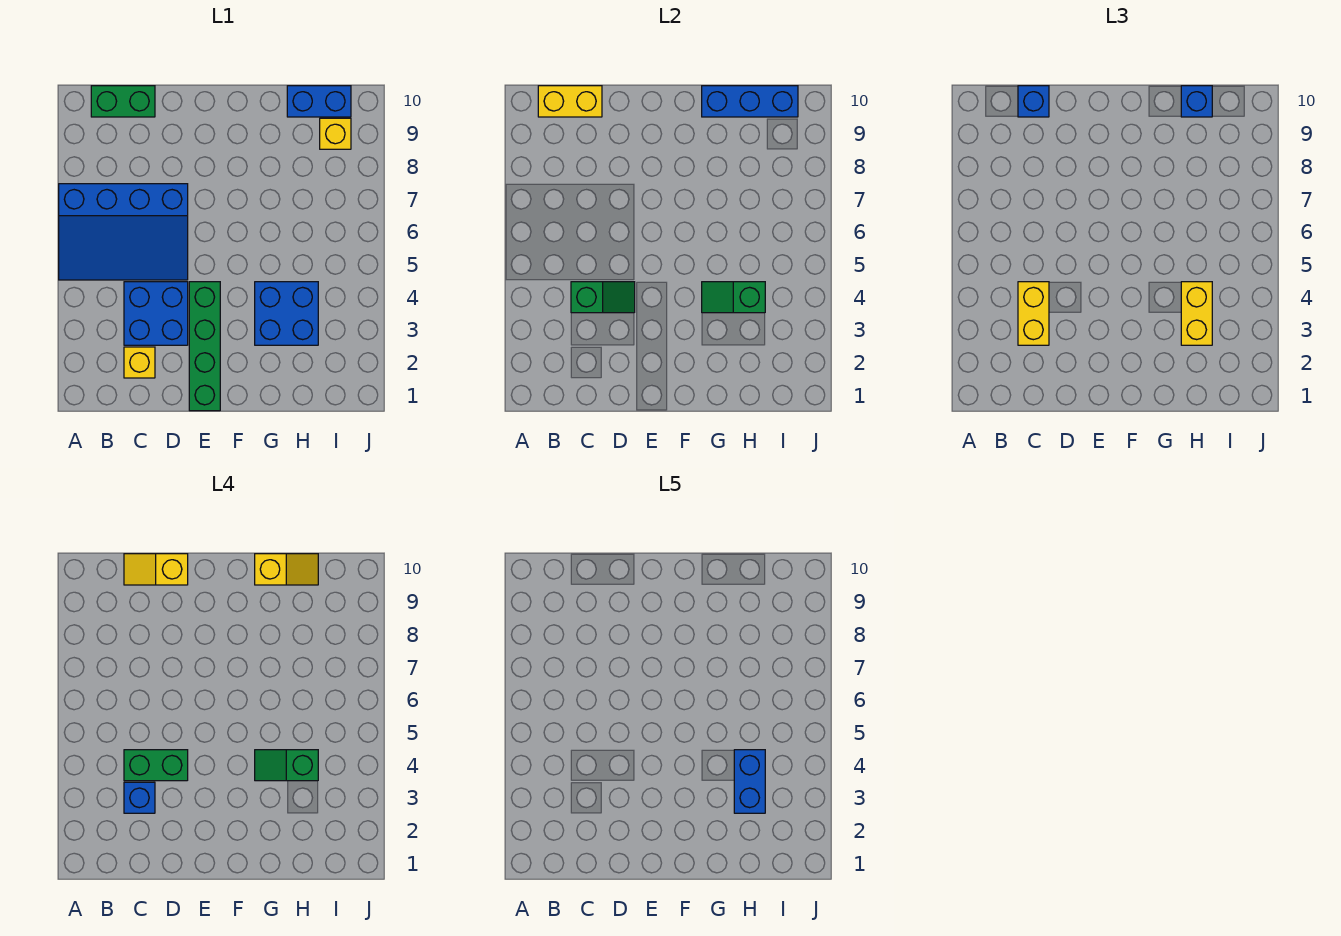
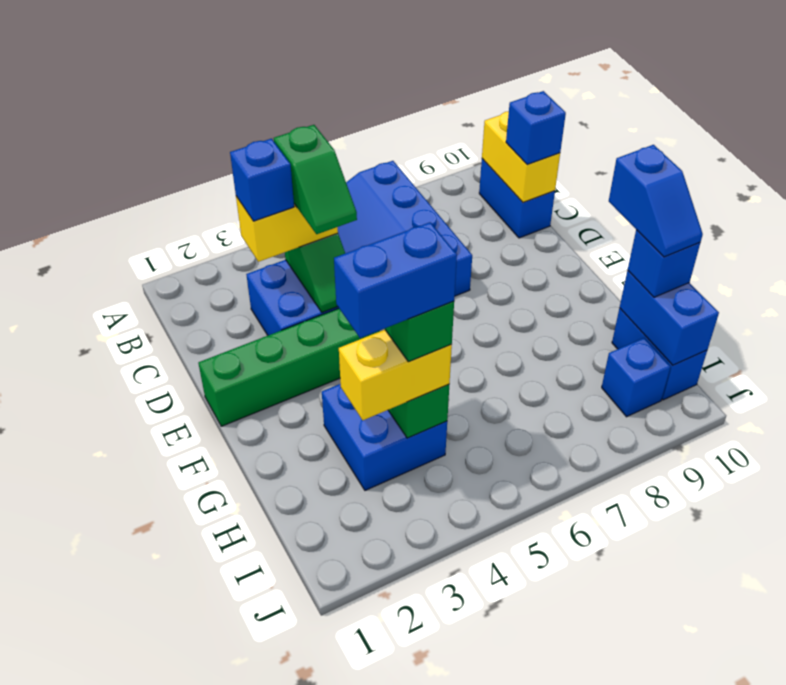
green 1x2 brick [91,86,155,117] -> blue 1x2 brick [479,159,555,238]
yellow 1x1 brick [124,347,155,378] -> none
green 1x2 brick [124,750,188,781] -> green 1x2 slope [274,125,357,234]
yellow 1x2 slope [124,554,188,585] -> none
blue 1x3 brick [702,86,798,117] -> blue 1x2 brick [619,271,719,365]
yellow 1x2 slope [255,554,318,585] -> blue 1x2 slope [609,145,703,257]
yellow 1x1 brick [320,118,351,149] -> blue 1x1 brick [602,338,670,417]

